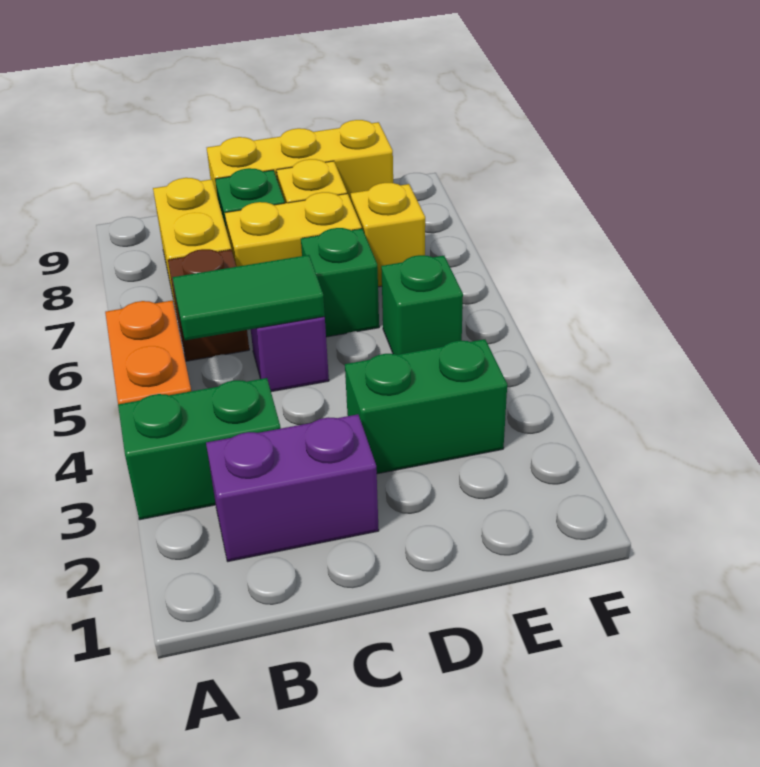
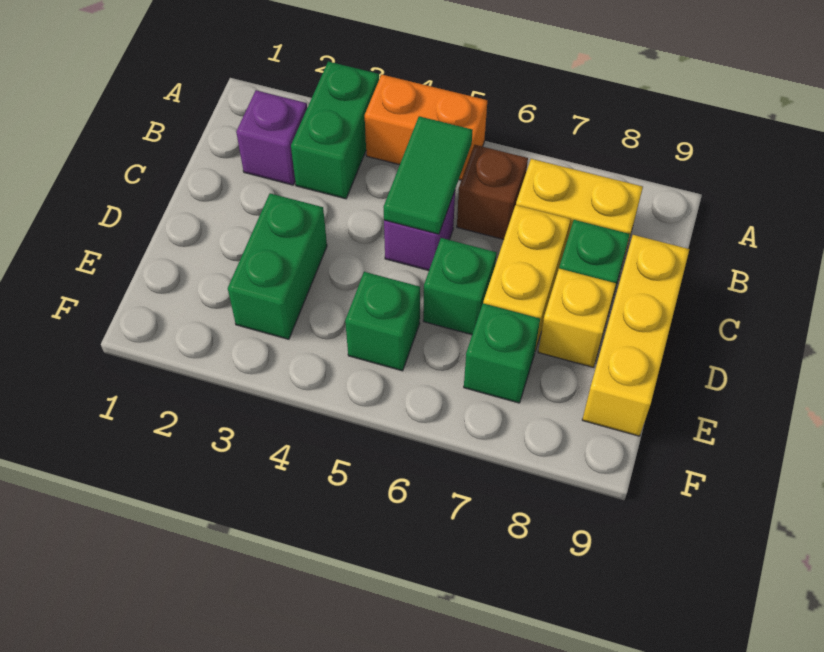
purple 1x2 brick [206,414,379,561] -> purple 1x1 brick [236,90,307,185]
yellow 1x1 brick [351,183,425,287] -> green 1x1 brick [464,303,540,403]

